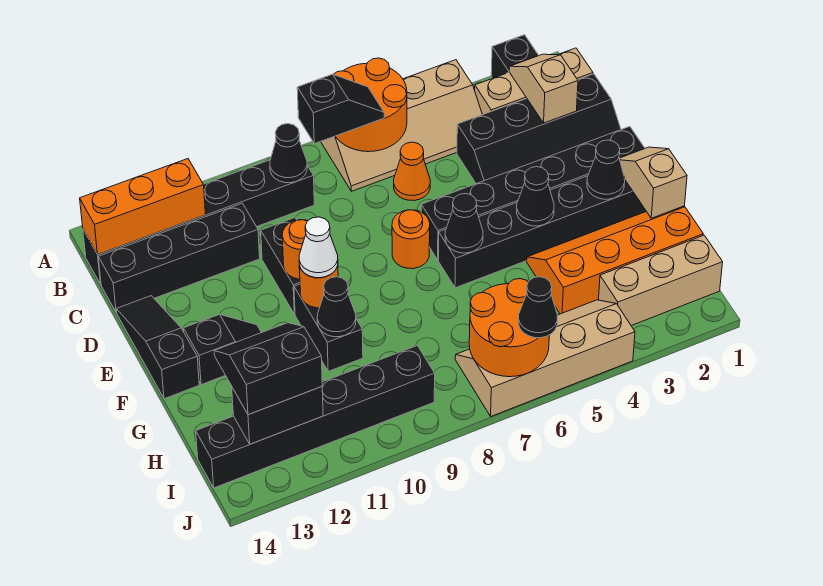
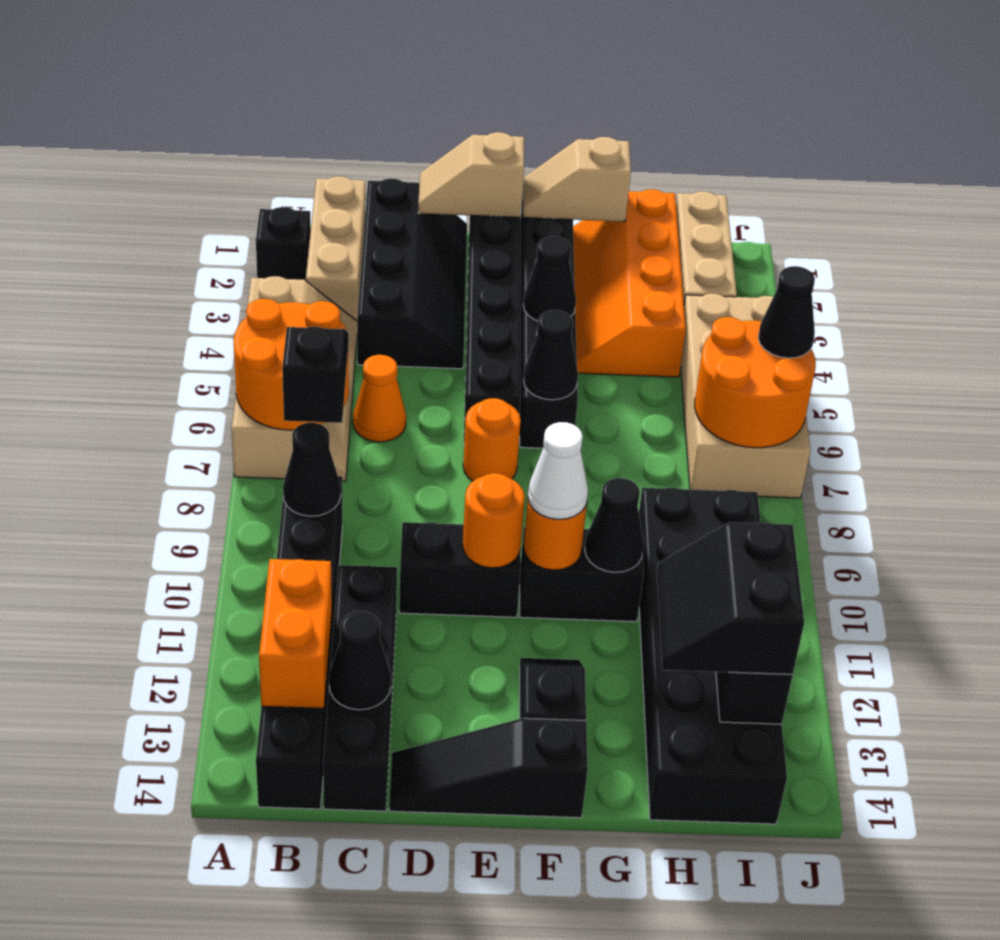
tan 1x2 slope [509,54,578,123] -> tan 1x2 slope moved to [418,132,524,217]
orange 1x3 brick [80,159,206,255] -> orange 1x2 brick [259,559,332,709]
black 1x1 cone [587,140,625,199] -> black 1x1 cone moved to [329,611,391,710]
tan 2x4 slope [455,300,635,416] -> tan 2x4 brick [681,294,810,498]
black 1x6 brick [196,345,435,488] -> black 2x6 brick [639,488,787,824]

